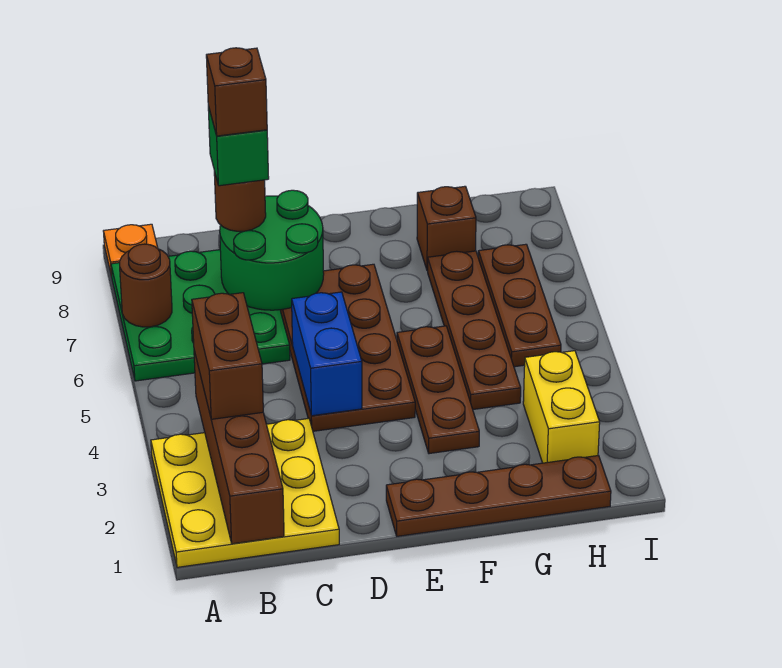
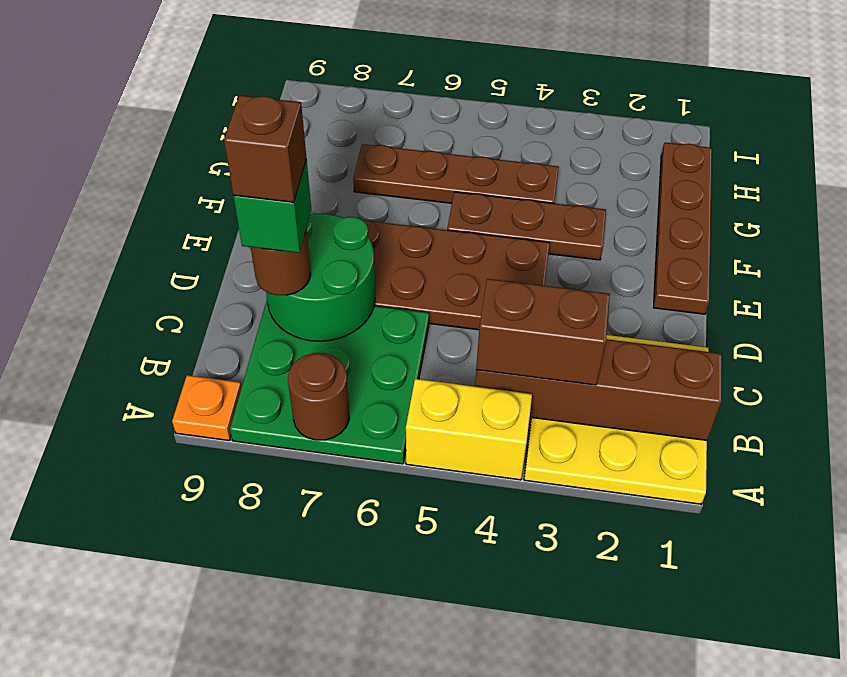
blue 1x2 brick [292,292,362,416] -> none
brown 1x1 brick [417,186,476,271] -> none
yellow 1x2 brick [523,351,600,463] -> yellow 1x2 brick moved to [406,379,532,480]
brown 1x3 plate [478,244,561,367] -> none

